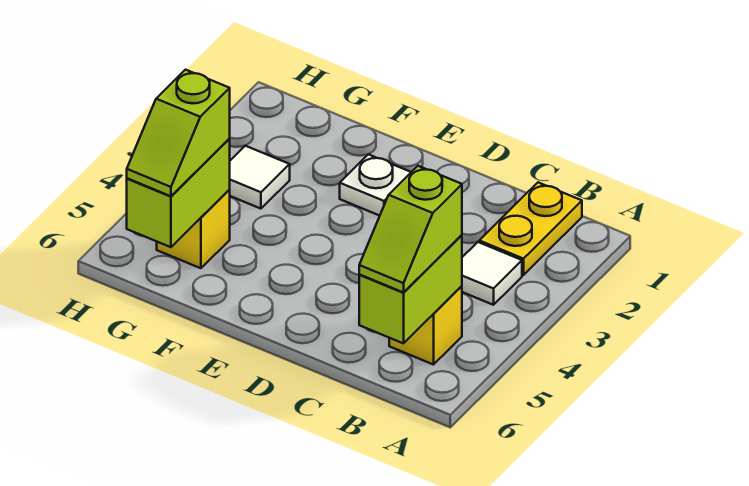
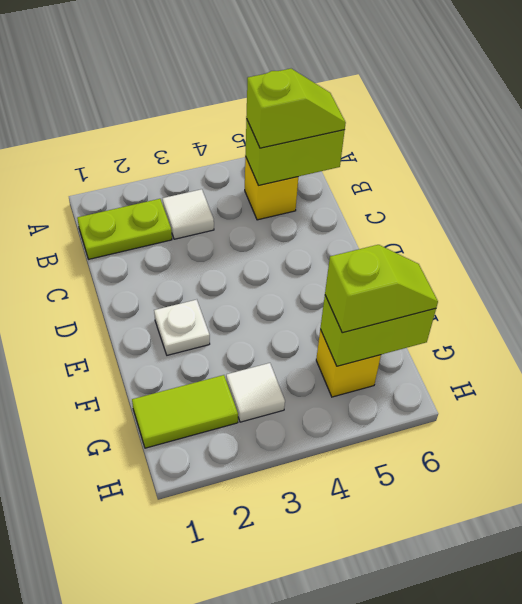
yellow 1x2 plate [479,182,582,275] -> lime 1x2 plate [77,199,172,259]
none -> lime 1x2 tile [132,375,238,448]

